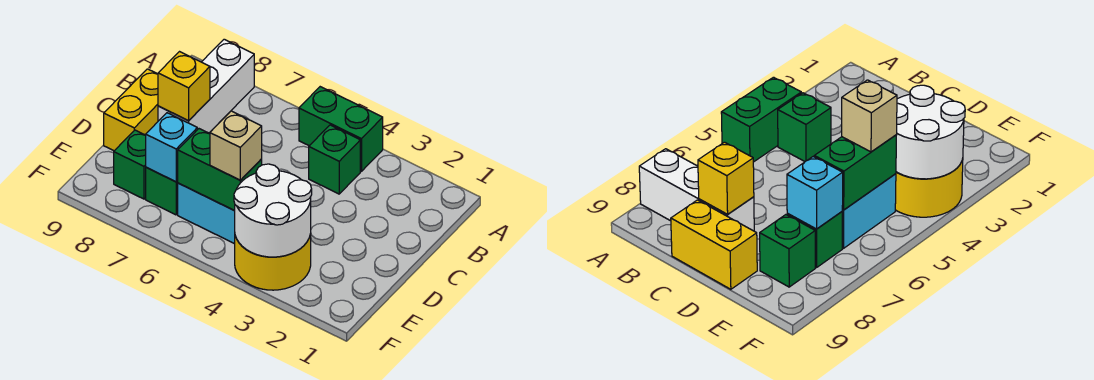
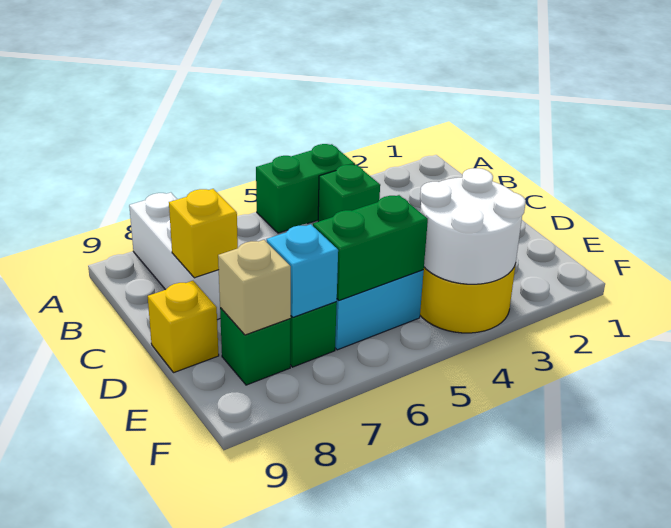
yellow 1x2 brick [104,69,158,151] -> yellow 1x1 brick [148,281,219,373]
tan 1x1 brick [210,111,262,180] -> tan 1x1 brick moved to [218,240,291,335]

